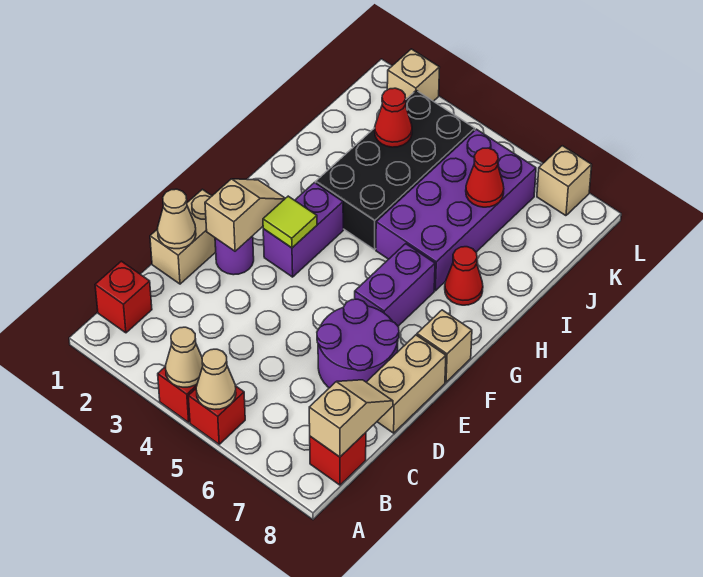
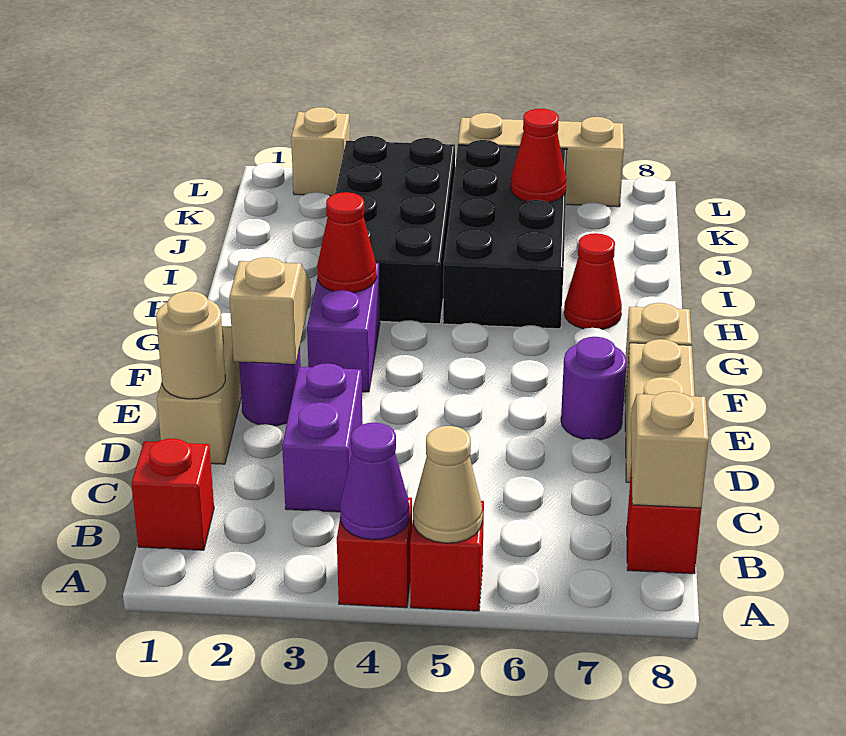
tan 1x1 cone [166,327,203,387] -> purple 1x1 cone [340,423,409,540]
tan 1x1 cone [158,189,196,249] -> tan 1x1 round brick [156,291,225,399]
purple 2x2 round brick [317,299,399,388] -> purple 1x1 round brick [561,337,627,440]
lime 1x1 tile [263,196,317,248] -> none
purple 1x2 brick [355,244,435,326] -> purple 1x2 brick moved to [282,363,363,512]
purple 2x4 brick [376,129,536,291] -> black 2x4 brick [443,140,567,329]
red 1x1 cone [375,88,412,147] -> red 1x1 cone moved to [317,192,377,293]
tan 1x1 brick [537,146,592,216] -> tan 1x3 brick [458,113,624,207]

